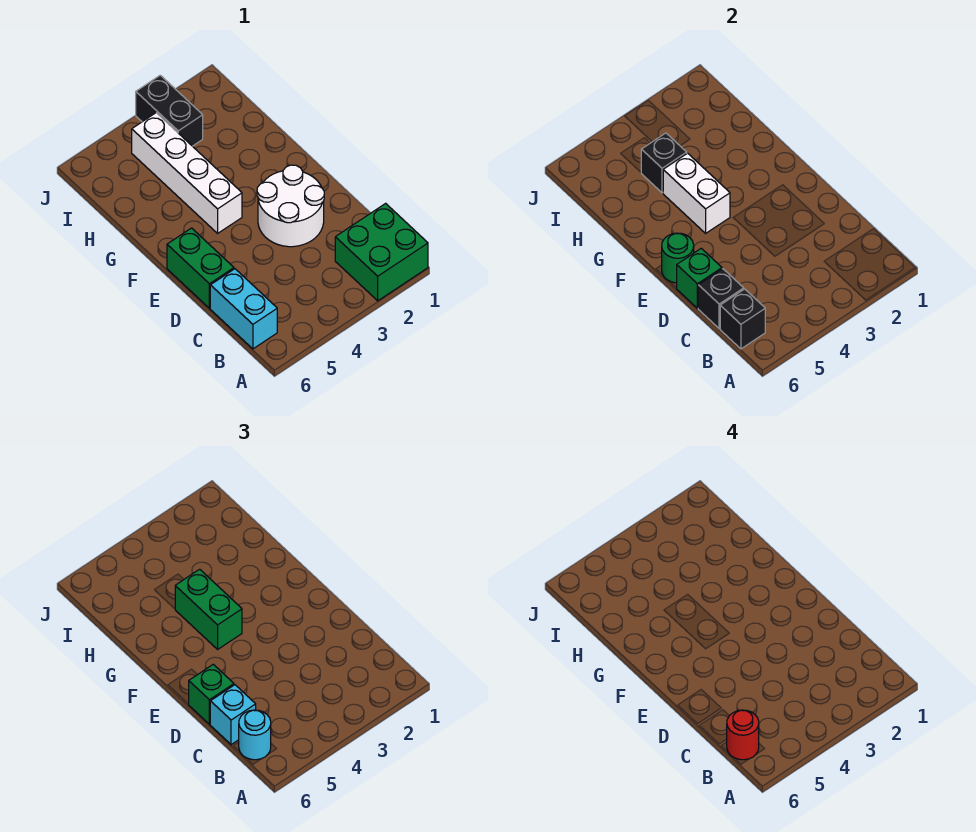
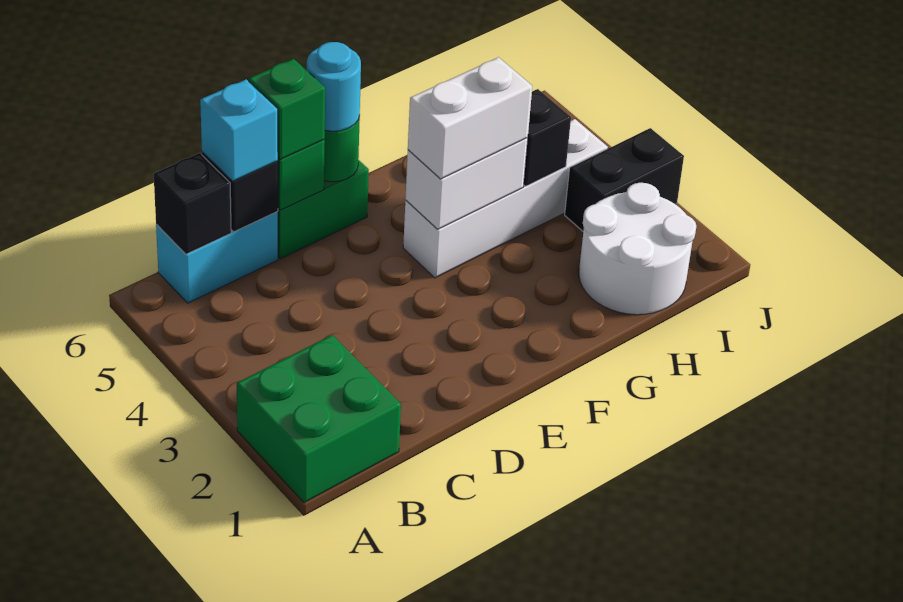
cyan 1x1 round brick [239,710,271,760] -> cyan 1x1 round brick moved to [307,42,361,131]
red 1x1 round brick [727,710,759,760] -> none
white 2x2 round brick [257,165,324,247] -> white 2x2 round brick moved to [579,183,696,315]
green 1x2 brick [175,569,242,649] -> white 1x2 brick [408,57,532,179]

